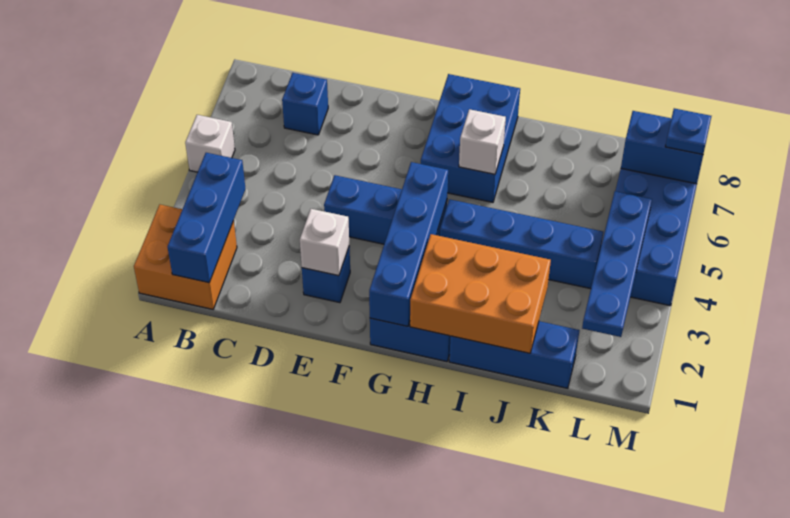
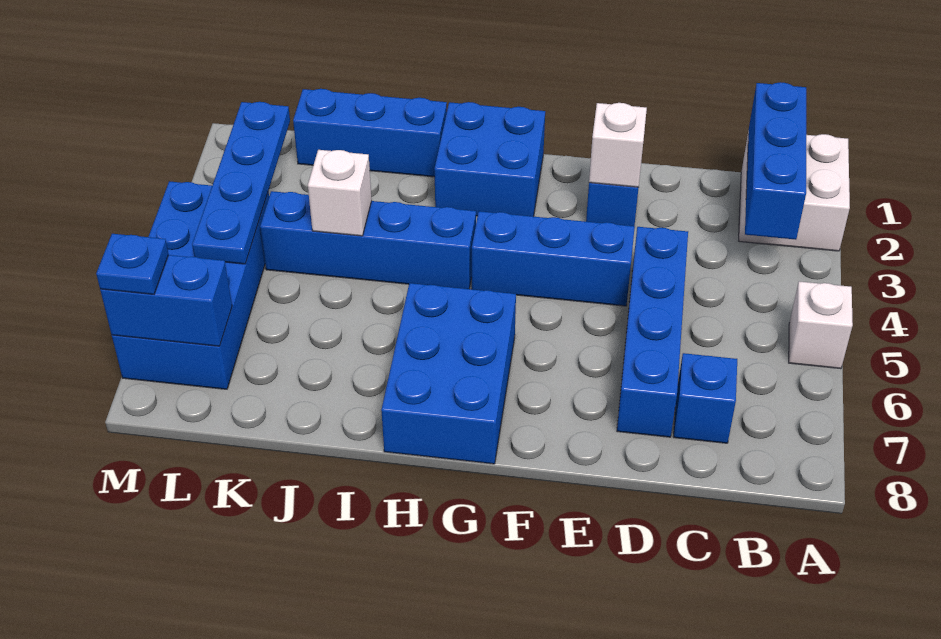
orange 2x2 brick [134,205,237,309] -> white 2x2 brick [739,131,850,251]
blue 1x4 brick [369,162,448,326] -> blue 1x4 brick moved to [617,227,688,437]
orange 2x3 brick [410,234,551,353] -> none
white 1x1 brick [459,109,506,174] -> white 1x1 brick moved to [308,150,372,236]

